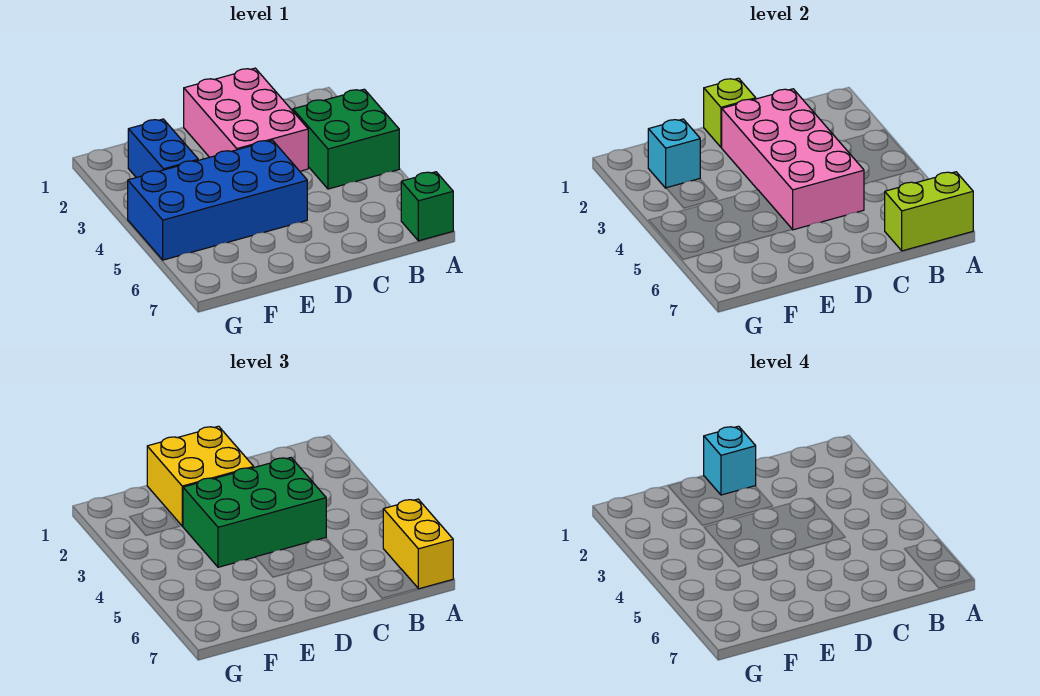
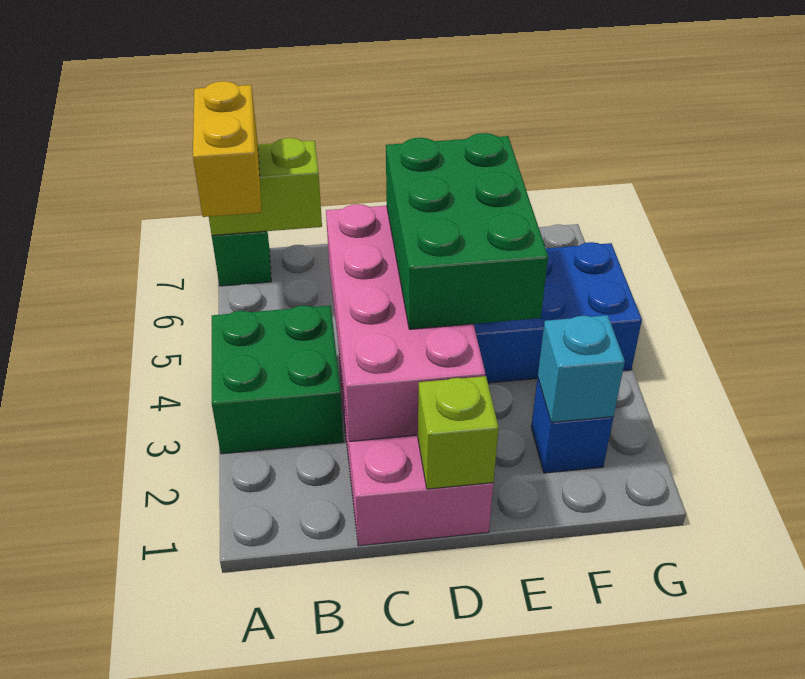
green 2x3 brick [183,458,326,567] -> green 2x3 brick turned to [386,133,548,329]
yellow 2x2 brick [147,426,254,526] -> none
cyan 1x1 brick [704,426,756,495] -> none
blue 1x2 brick [128,119,198,178] -> blue 1x1 brick [531,378,613,473]

